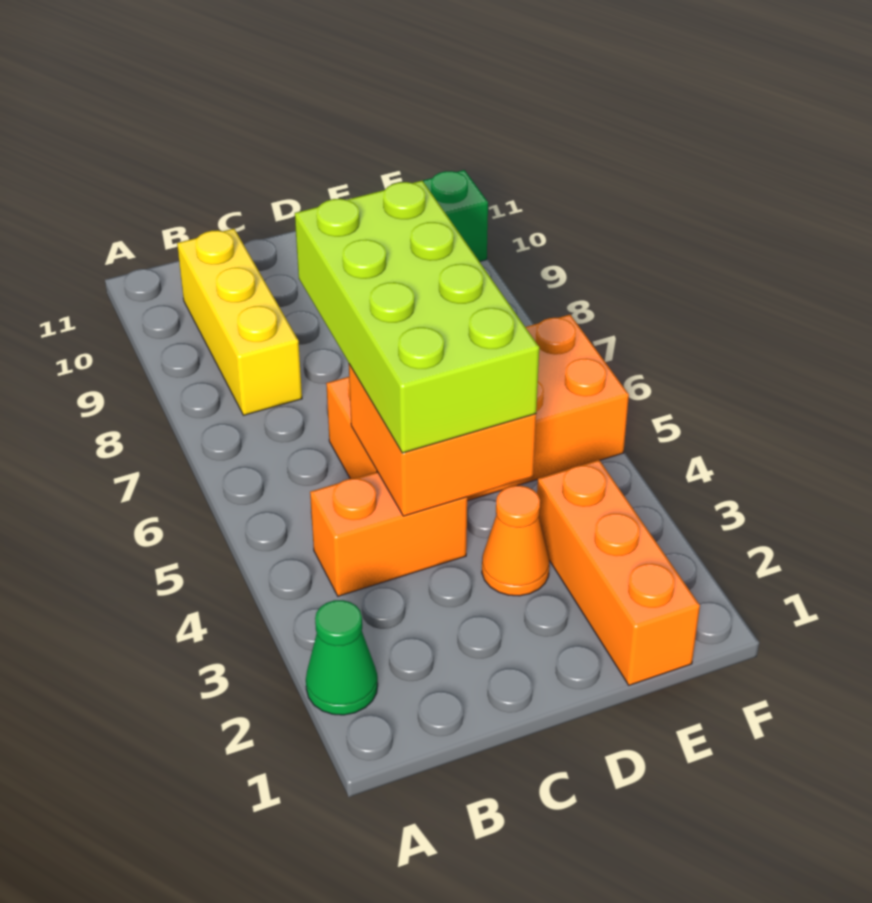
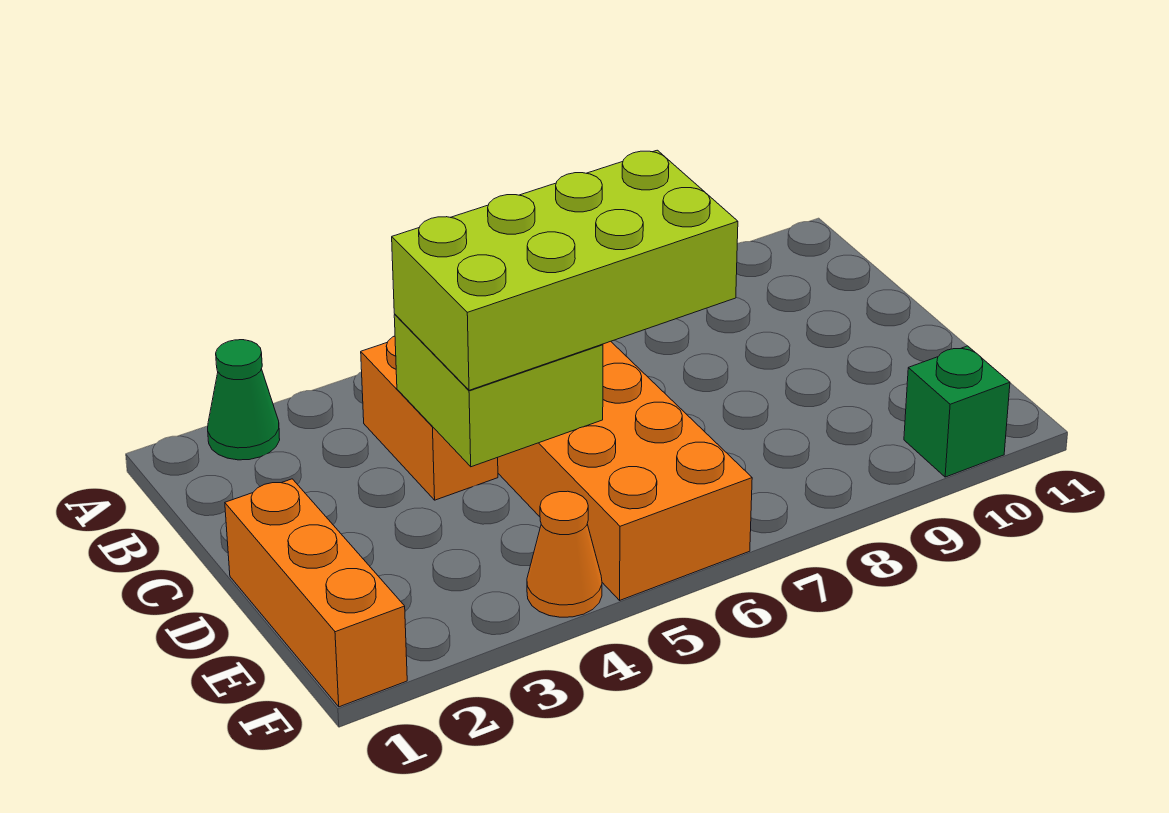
yellow 1x3 brick [177,229,302,415] -> none
orange 2x2 brick [349,364,536,516] -> lime 2x2 brick [394,315,603,467]
orange 1x1 cone [482,485,550,596] -> orange 1x1 cone moved to [527,491,602,617]
orange 1x3 brick [537,460,700,685] -> orange 1x3 brick turned to [225,479,407,707]

